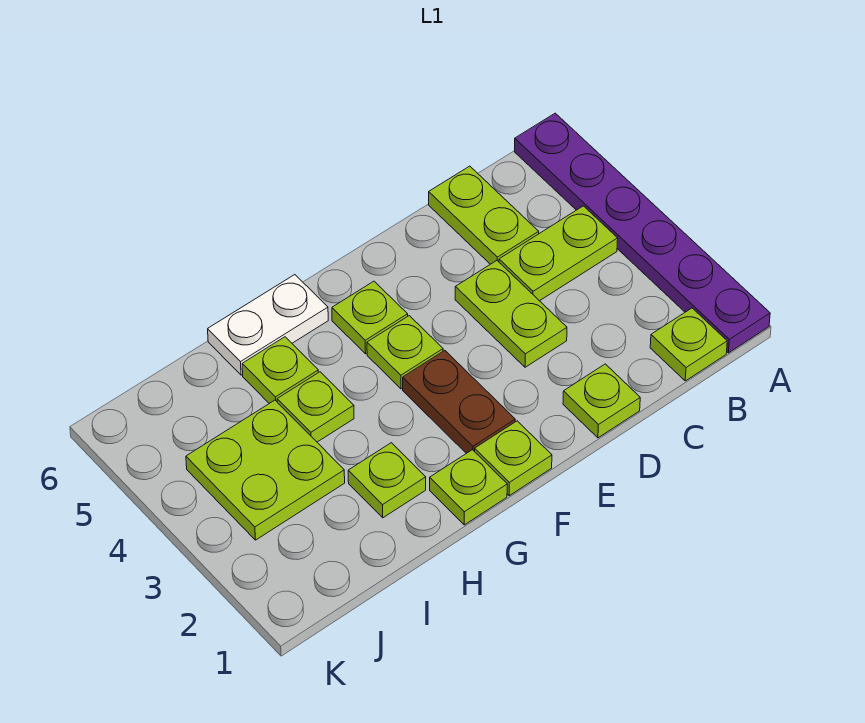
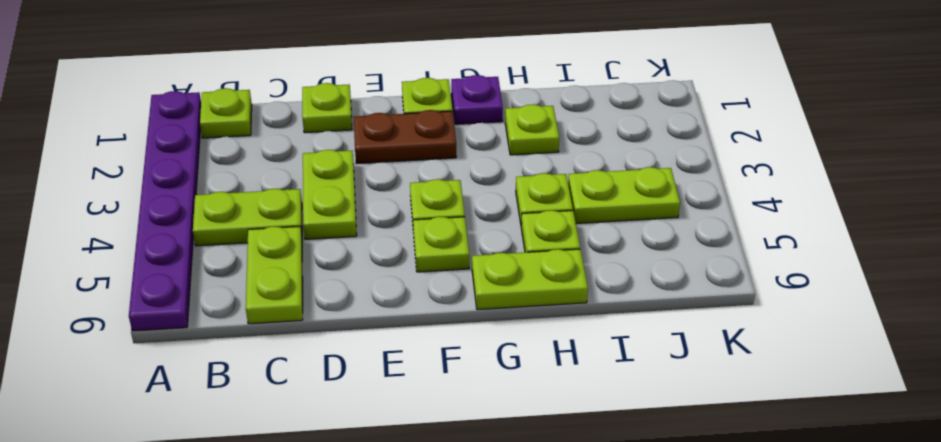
brown 1x2 plate [403,350,515,453] -> brown 1x2 plate turned to [354,110,456,164]
lime 1x1 plate [430,450,507,525] -> purple 1x1 plate [451,75,503,124]
white 1x2 plate [208,275,328,375] -> lime 1x2 plate [472,249,588,310]
lime 2x2 plate [186,400,345,540] -> lime 1x2 plate [568,167,680,223]

